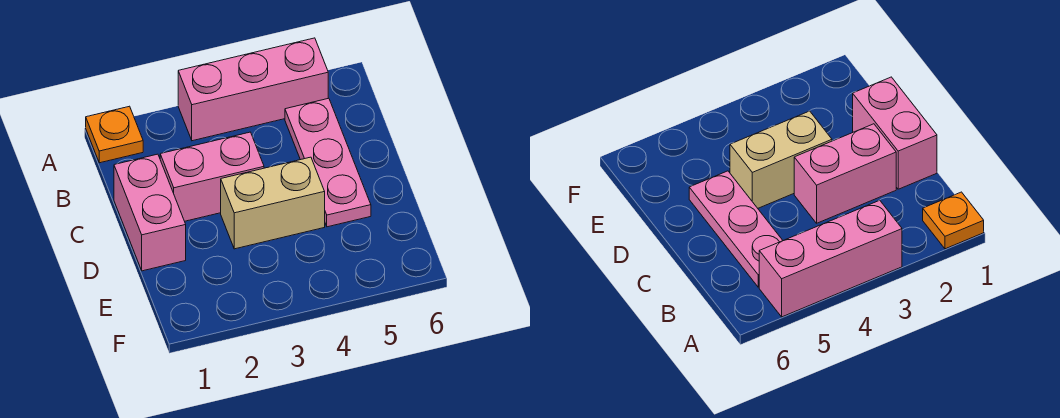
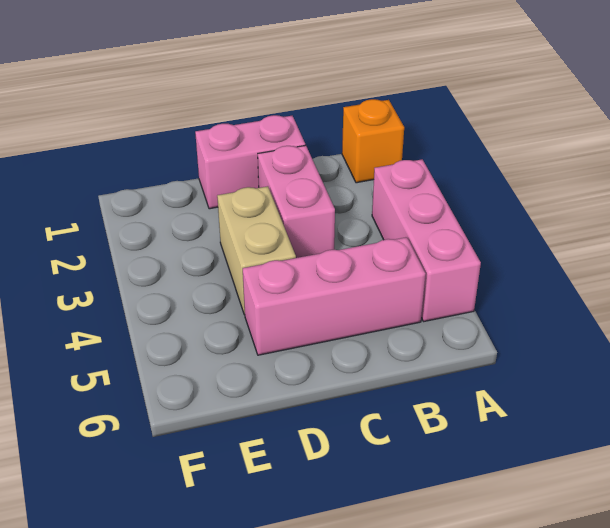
orange 1x1 plate [86,106,143,163] -> orange 1x1 brick [342,99,404,183]
pink 1x3 plate [285,98,371,227] -> pink 1x3 brick [243,237,425,355]

